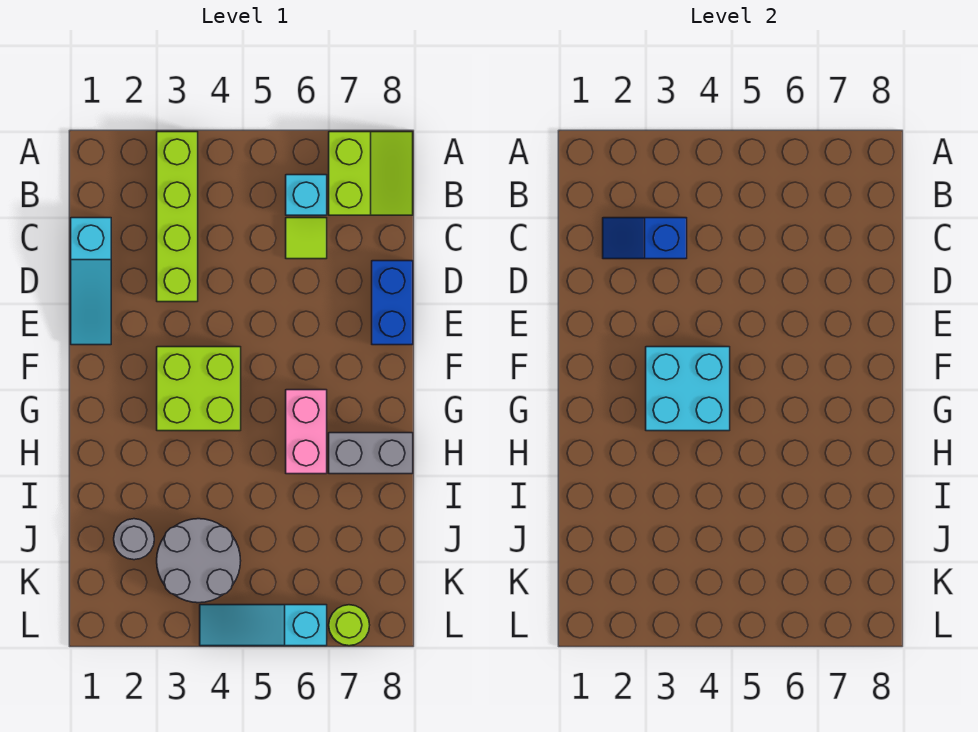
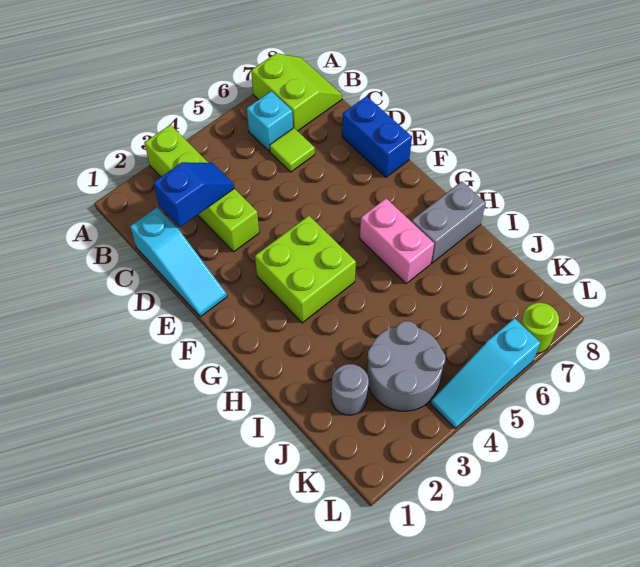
blue 1x2 slope [603,218,687,259] -> blue 1x2 slope turned to [153,162,234,227]
cyan 2x2 brick [646,347,730,431] -> none

